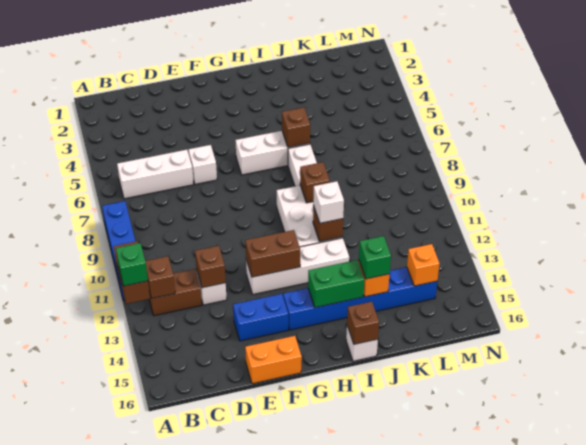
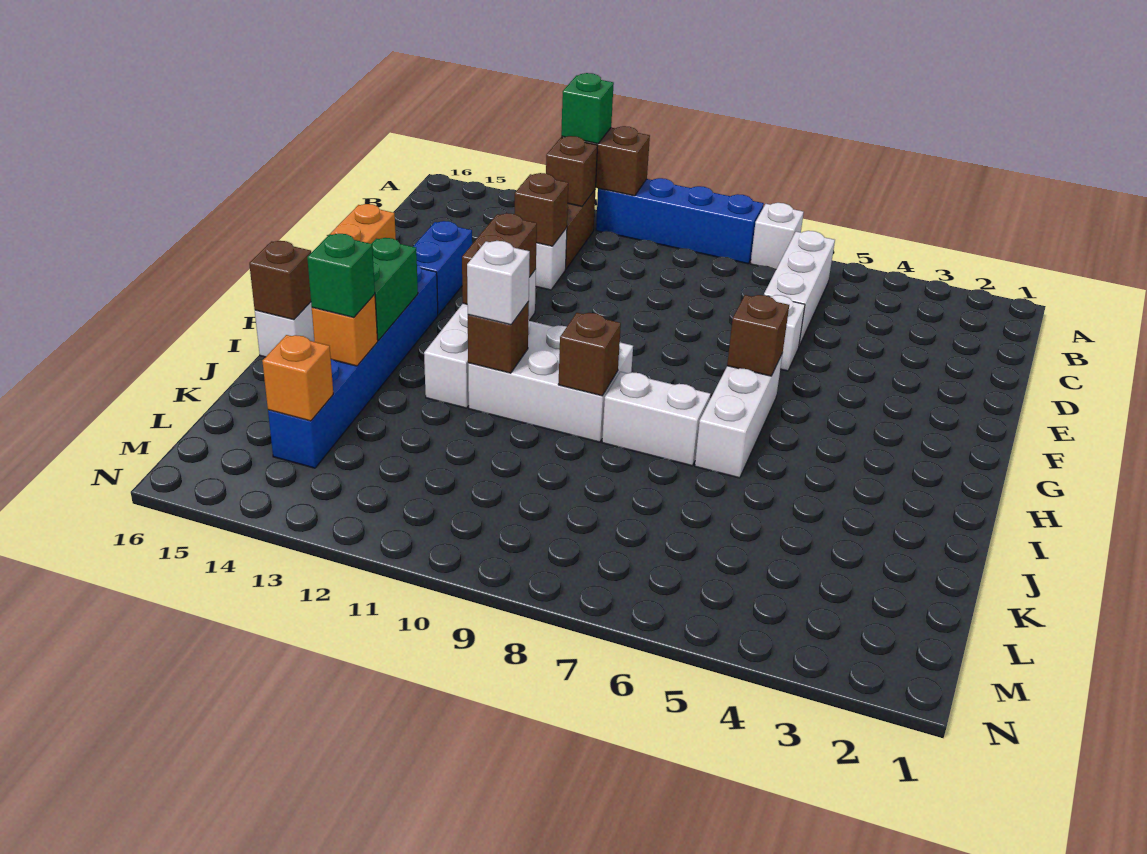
none -> white 1x1 brick [750,203,804,270]
brown 1x1 brick [282,107,310,147] -> brown 1x1 brick moved to [727,295,789,376]

